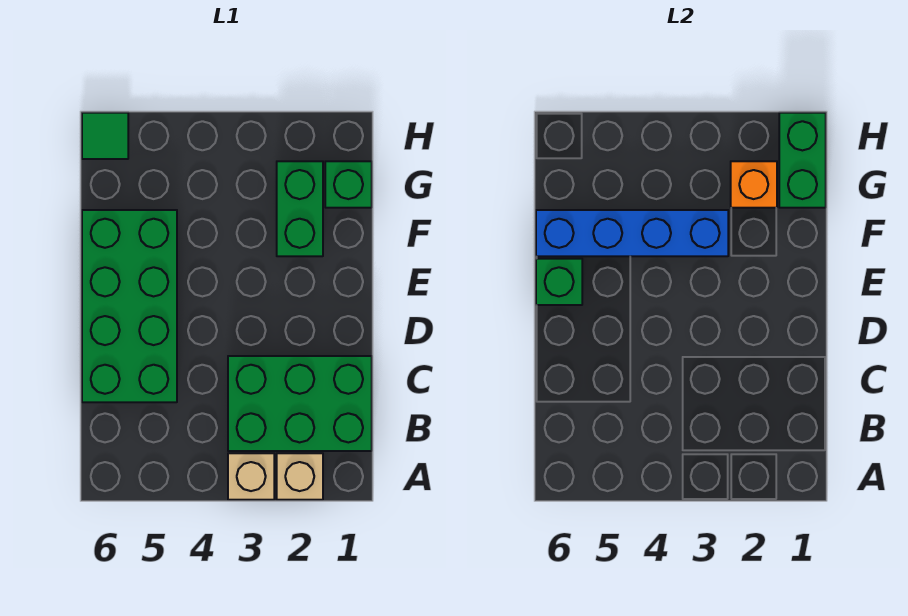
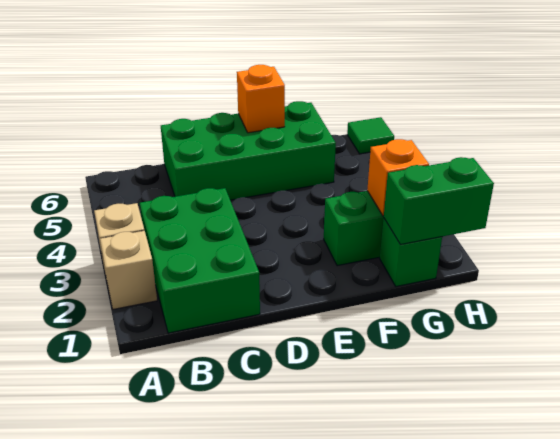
green 1x1 brick [536,259,582,305] -> orange 1x1 brick [237,65,285,133]
blue 1x4 brick [536,210,728,256] -> none

